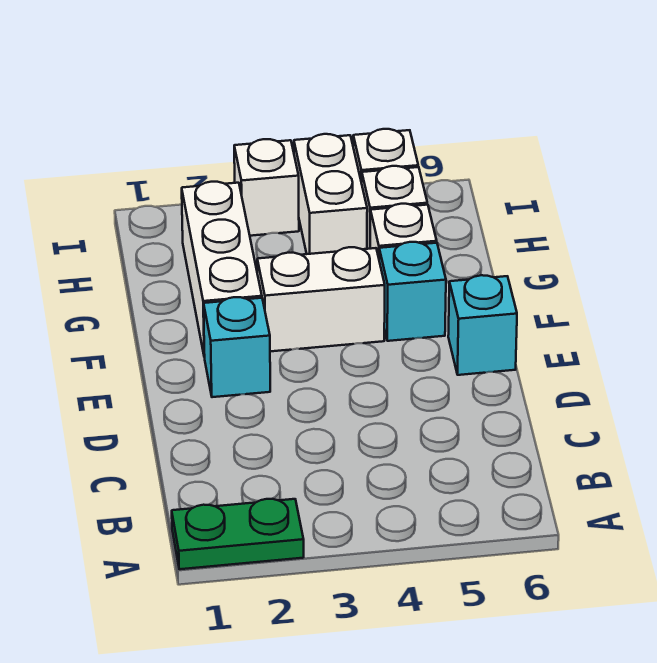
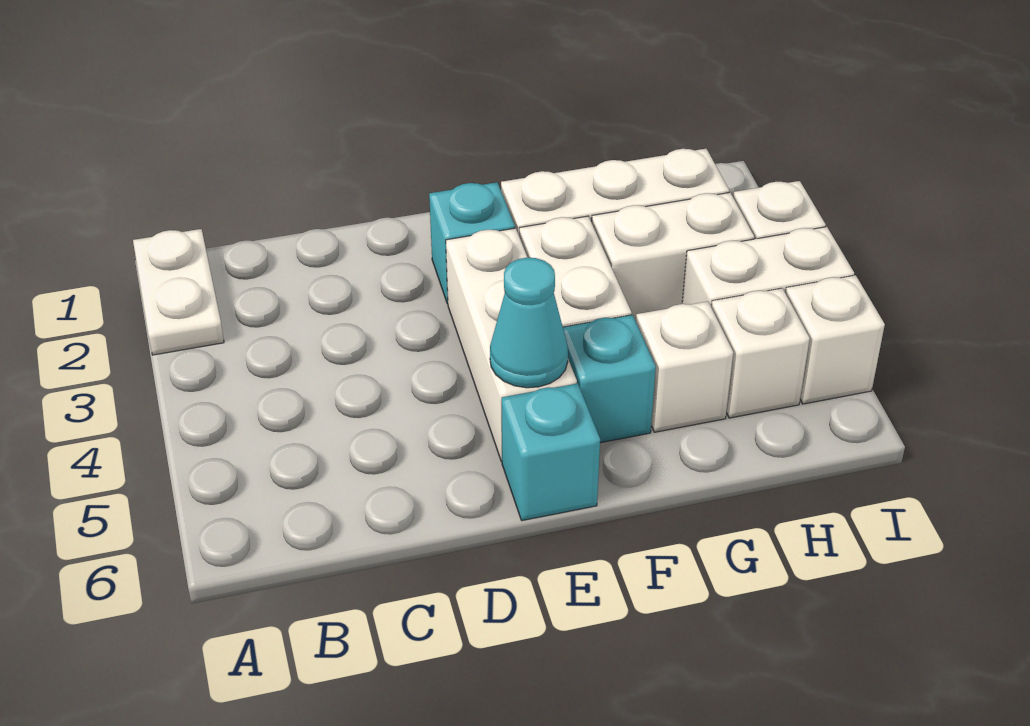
green 1x2 plate [172,499,304,569] -> white 1x2 plate [133,229,224,355]
none -> white 1x3 brick [446,228,577,462]
none -> cyan 1x1 cone [490,258,568,388]
none -> white 1x2 brick [592,193,754,321]

